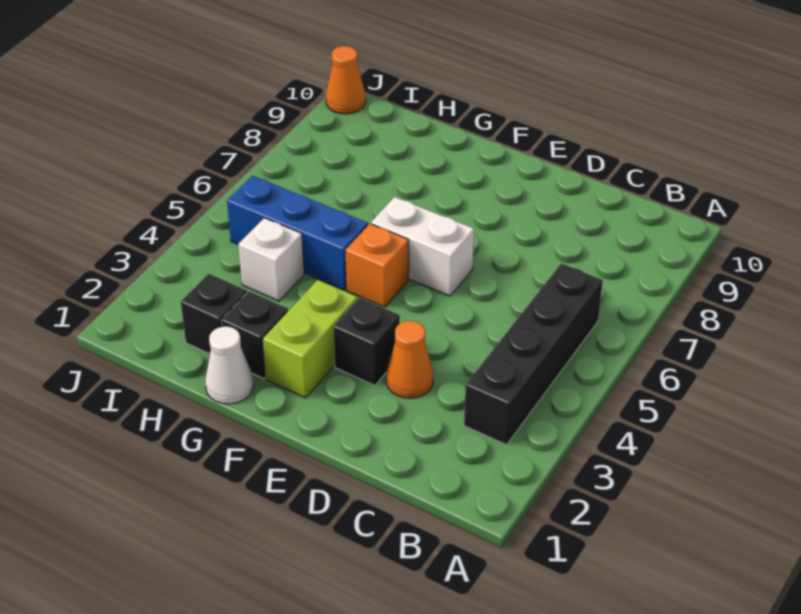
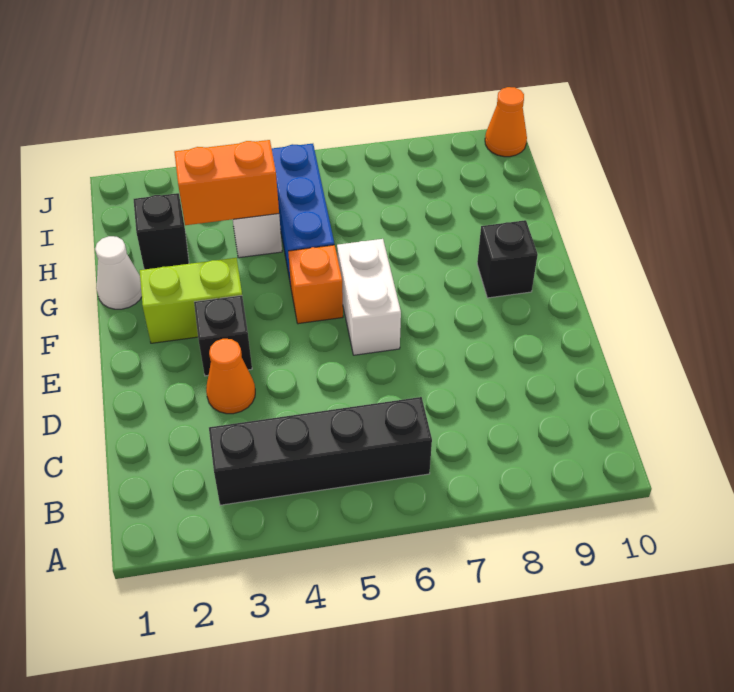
black 1x1 brick [221,292,288,379] -> black 1x1 brick moved to [477,220,538,298]
none -> orange 1x2 brick [174,140,279,225]

